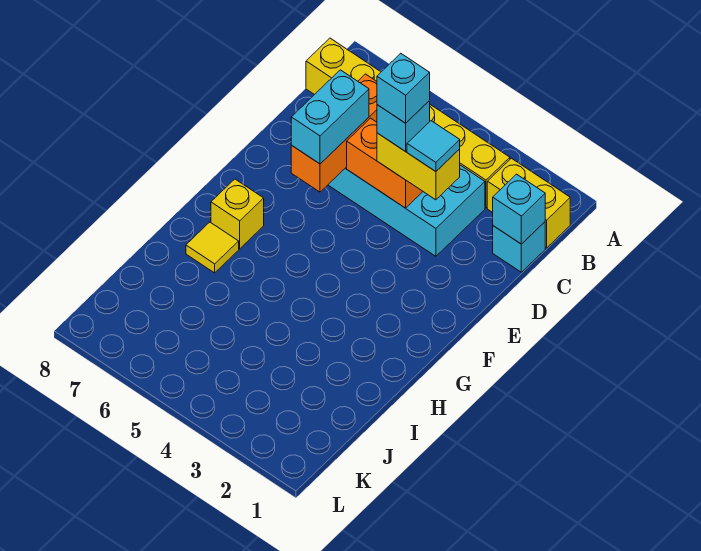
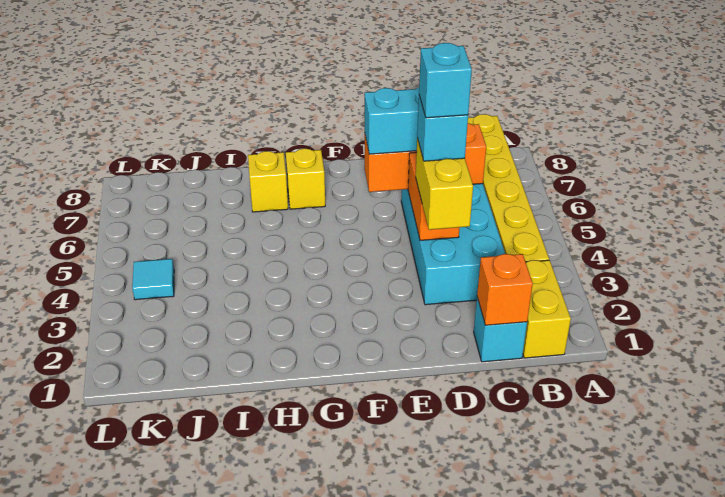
cyan 1x1 brick [493,174,545,244] -> orange 1x1 brick [477,254,533,325]
cyan 1x1 tile [407,121,460,172] -> cyan 1x1 tile moved to [132,259,174,300]
yellow 1x1 tile [186,222,239,273] -> yellow 1x1 brick [248,151,288,212]

